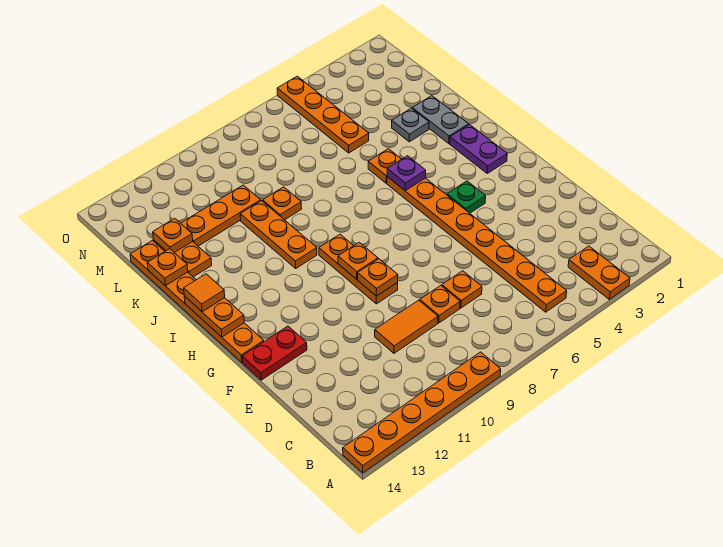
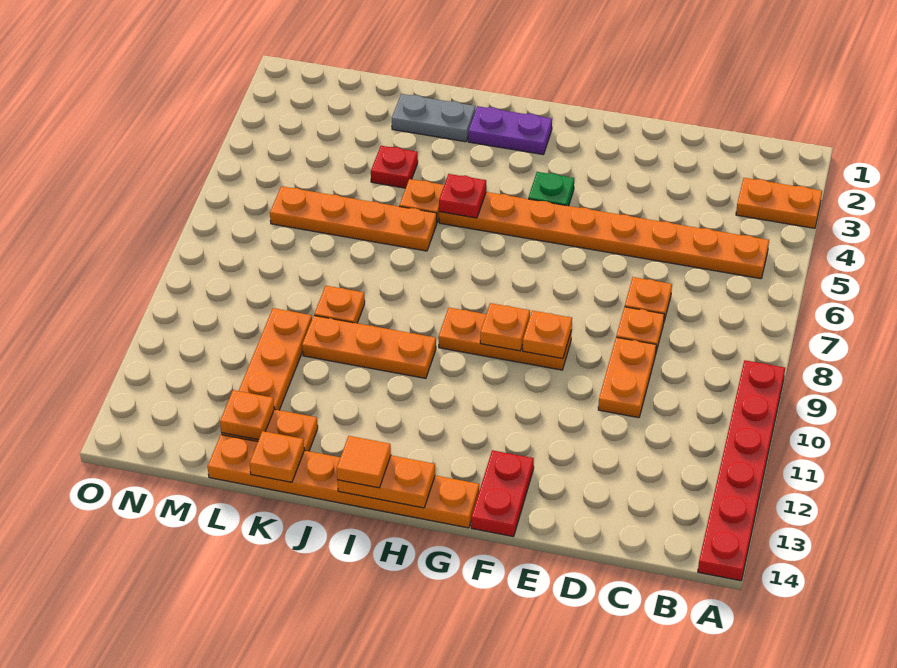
orange 1x6 plate [343,352,501,473] -> red 1x6 plate [698,360,785,581]
orange 1x2 tile [375,300,438,353] -> orange 1x2 plate [598,337,656,418]
purple 1x1 plate [387,156,426,191] -> red 1x1 plate [439,174,486,218]
grey 1x1 plate [392,108,429,142] -> none
none -> red 1x1 plate [371,146,418,188]
orange 1x4 plate [277,76,369,153] -> orange 1x4 plate moved to [270,186,437,251]

